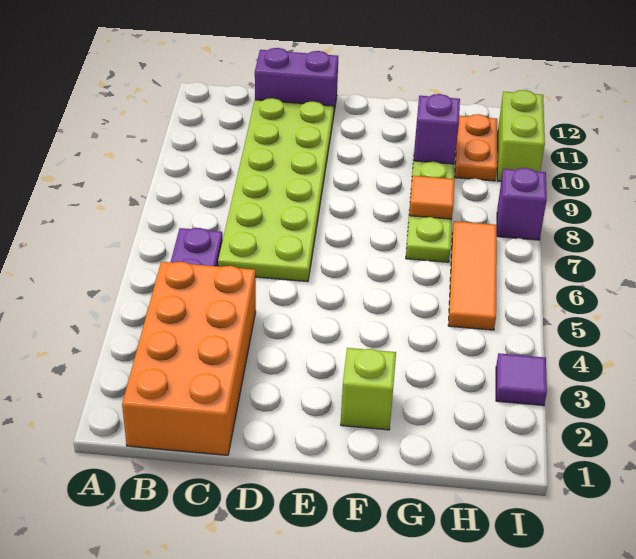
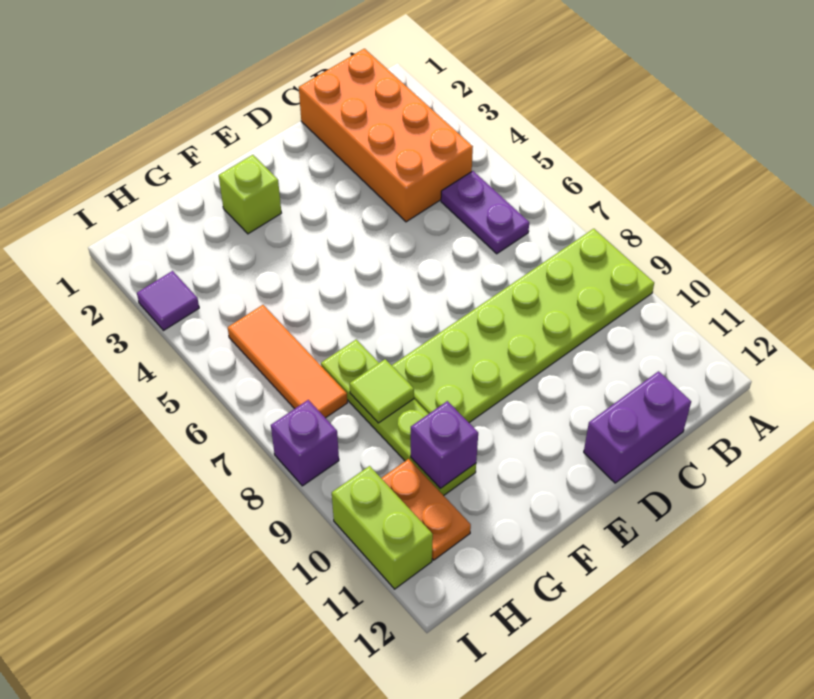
lime 2x6 plate [218,98,334,282] -> lime 2x6 plate turned to [392,229,654,423]
orange 1x1 tile [409,176,455,219] -> lime 1x1 tile [350,359,414,423]

